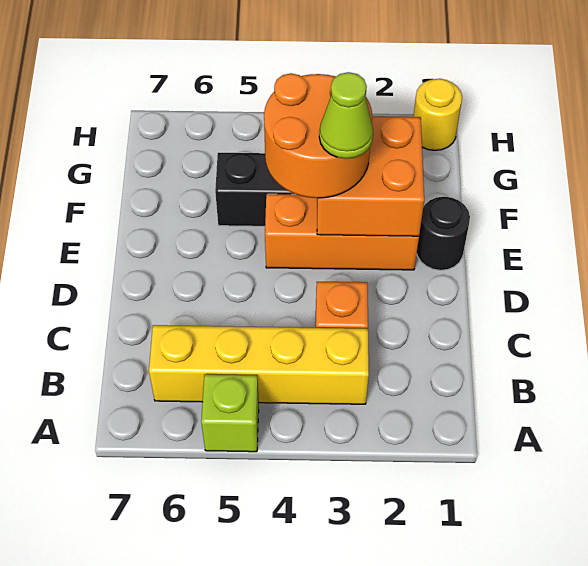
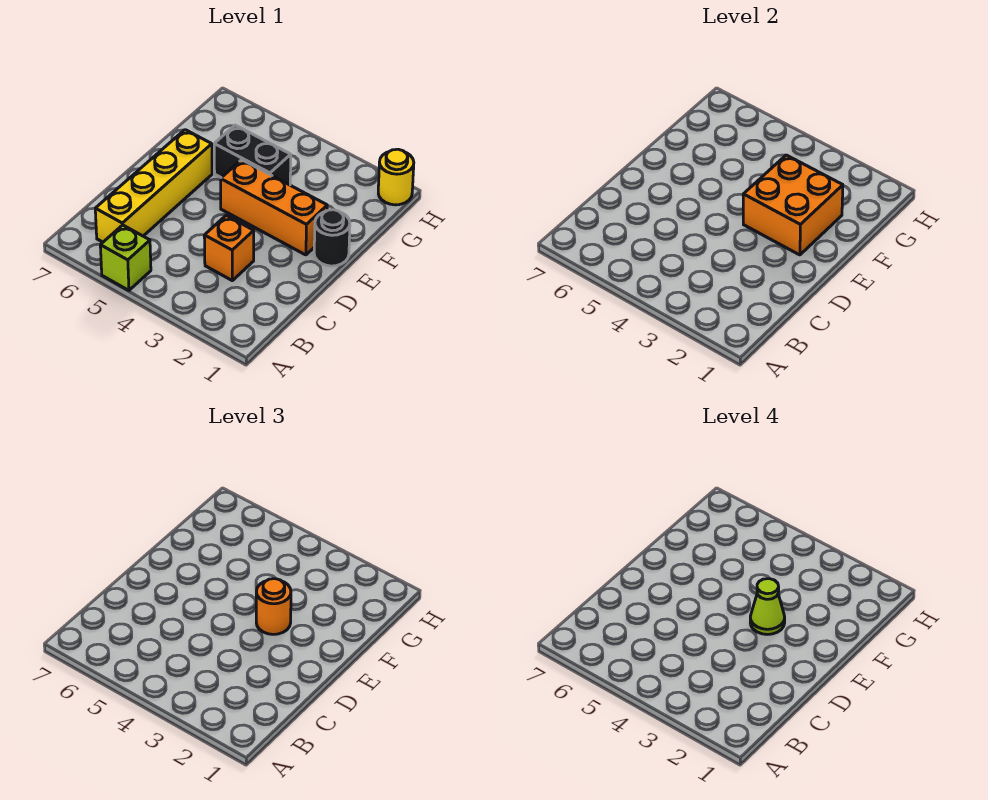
yellow 1x4 brick [149,325,369,404] -> yellow 1x4 brick turned to [95,130,212,242]
orange 2x2 round brick [264,73,372,198] -> orange 1x1 round brick [256,579,291,634]

